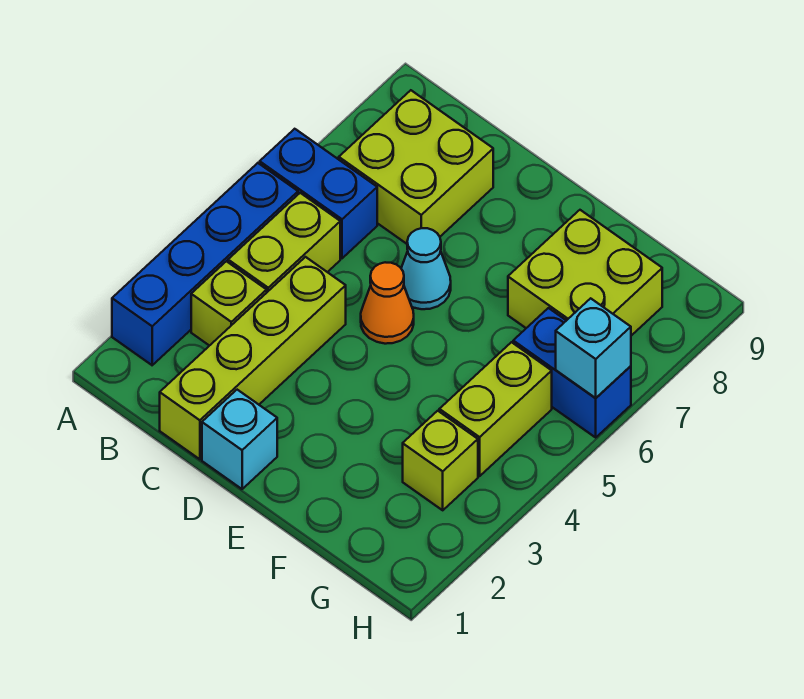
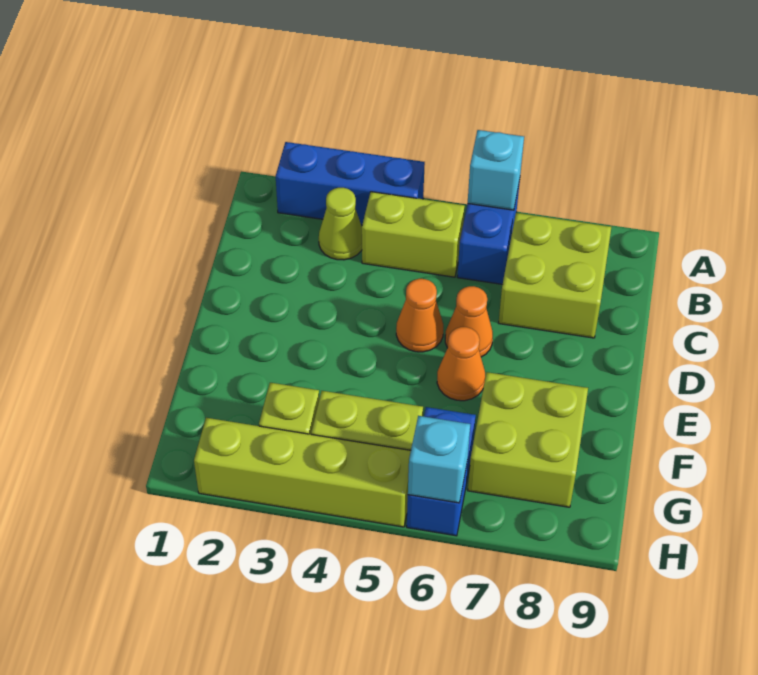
blue 1x4 brick [112,163,298,365] -> blue 1x3 brick [276,142,425,225]
lime 1x1 brick [191,261,267,346] -> lime 1x1 cone [319,188,362,260]
lime 1x4 brick [160,257,346,459] -> lime 1x4 brick moved to [194,418,411,527]
cyan 1x1 brick [202,390,277,489] -> cyan 1x1 brick moved to [468,130,524,210]
cyan 1x1 cone [401,228,451,309] -> orange 1x1 cone [445,286,493,357]
none -> orange 1x1 cone [437,327,485,401]

